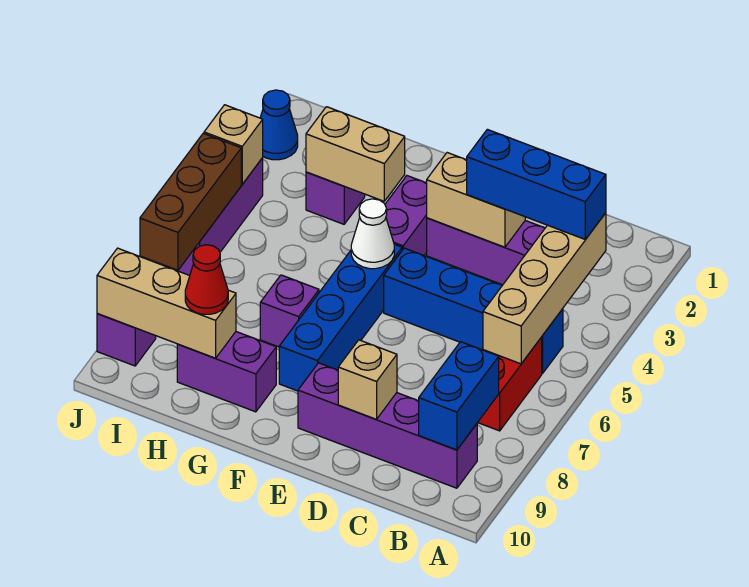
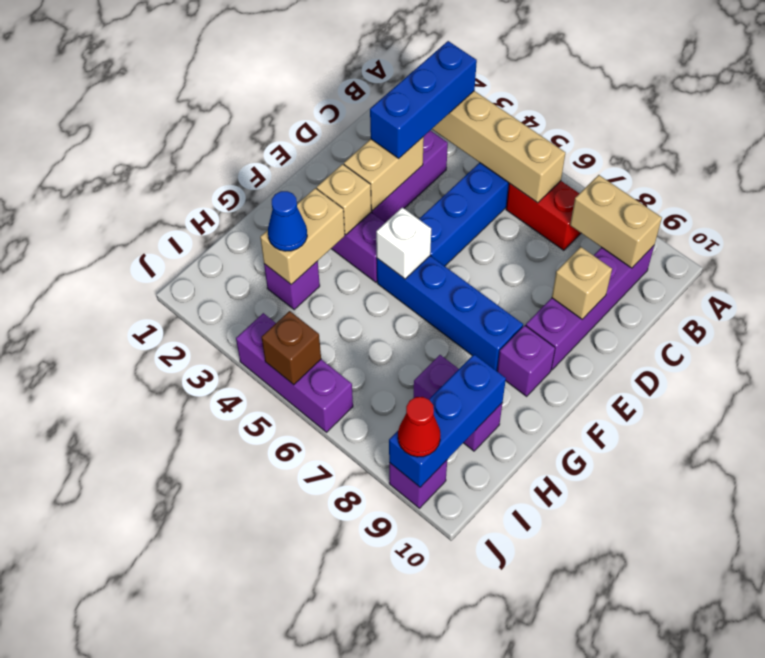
blue 1x2 brick [419,342,499,450] -> tan 1x2 brick [570,175,662,268]
white 1x1 cone [351,199,394,269] -> white 1x1 brick [376,207,431,279]
purple 1x1 brick [260,275,319,347] -> purple 1x1 brick moved to [497,325,555,396]
purple 1x2 brick [177,332,276,412] -> purple 1x2 brick turned to [413,355,502,451]
tan 1x3 brick [97,248,236,358] -> blue 1x3 brick [389,354,506,487]
red 1x1 cone [185,245,228,314] -> red 1x1 cone moved to [398,397,441,457]
blue 1x1 cone [260,90,298,160] -> blue 1x1 cone moved to [268,191,307,251]
tan 1x1 brick [204,105,263,184] -> tan 1x1 brick moved to [317,164,371,235]
brown 1x3 brick [140,133,241,270] -> brown 1x1 brick [261,311,321,385]

